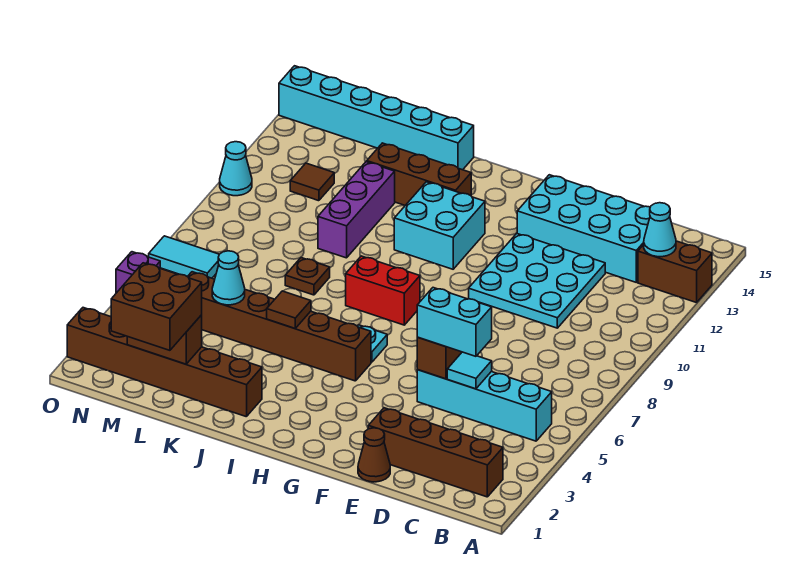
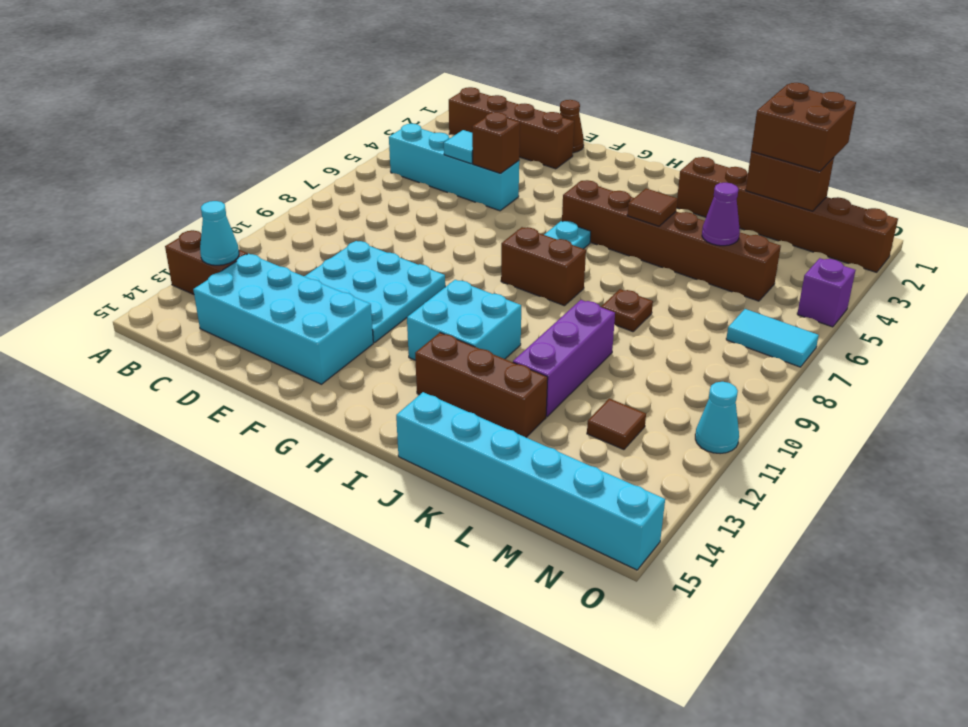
cyan 1x2 brick [417,288,492,356] -> none
red 1x2 brick [346,256,420,325] -> brown 1x2 brick [501,227,586,306]
cyan 1x1 cone [212,251,245,305] -> purple 1x1 cone [702,183,740,246]

